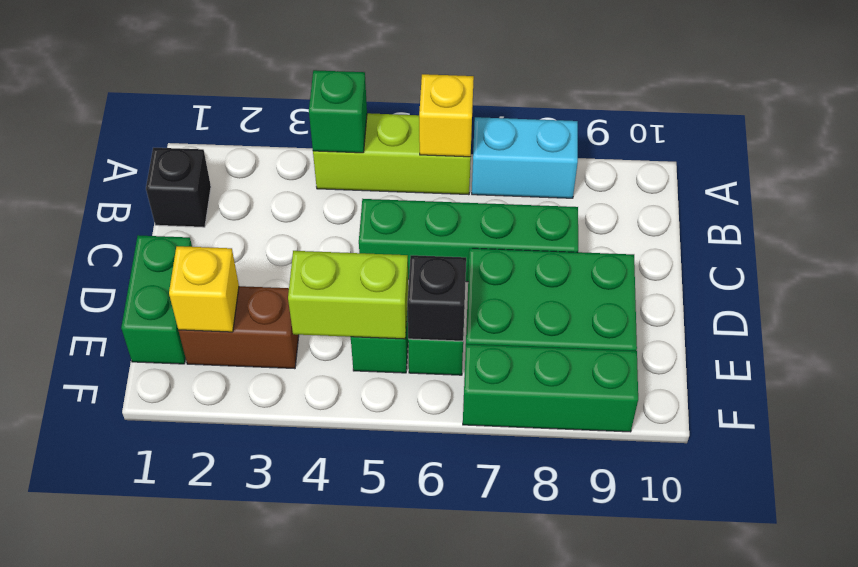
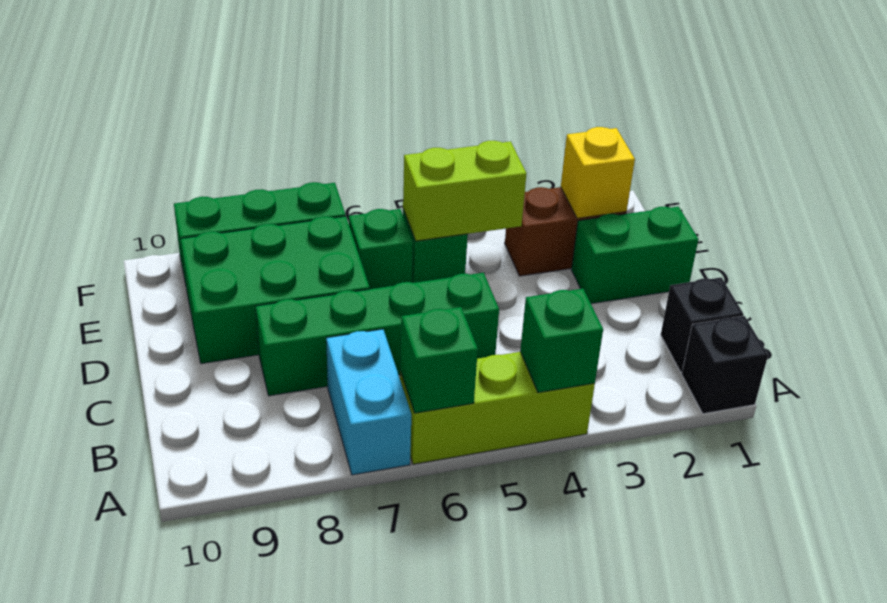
yellow 1x1 brick [419,74,474,157] -> green 1x1 brick [400,307,478,413]
cyan 1x2 brick [472,117,578,198] -> cyan 1x2 brick turned to [326,329,411,475]
green 1x2 brick [121,235,192,364] -> green 1x2 brick turned to [572,207,698,304]
black 1x1 brick [407,255,466,341] -> black 1x1 brick moved to [682,316,768,414]

